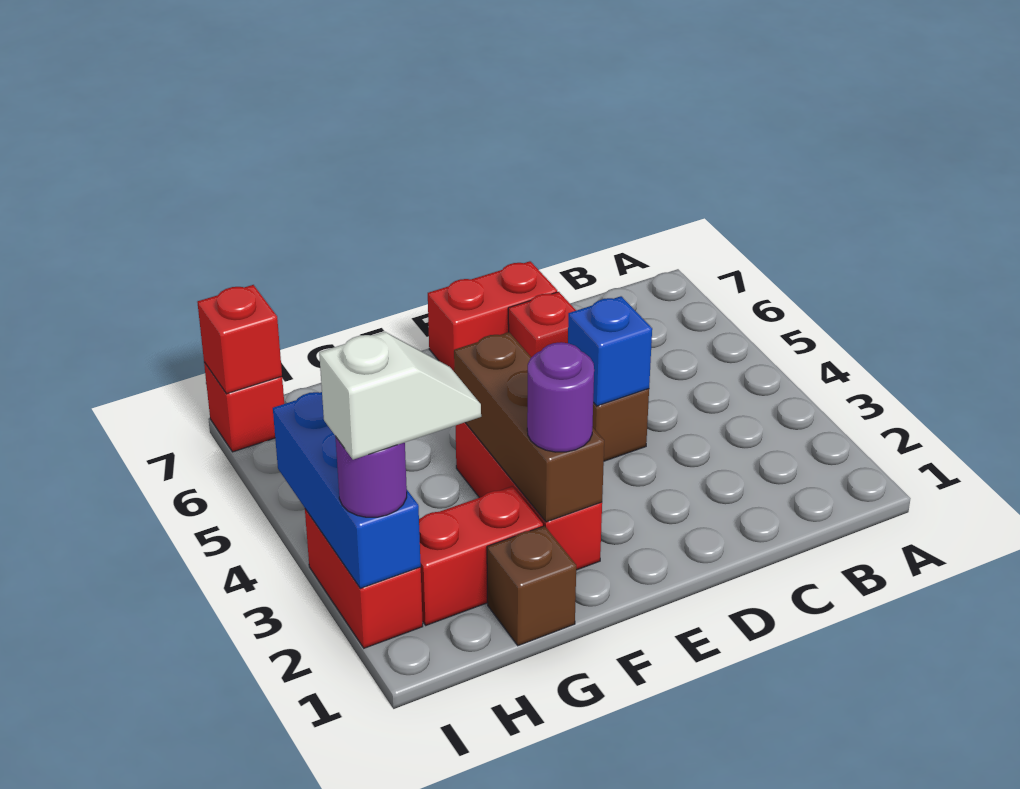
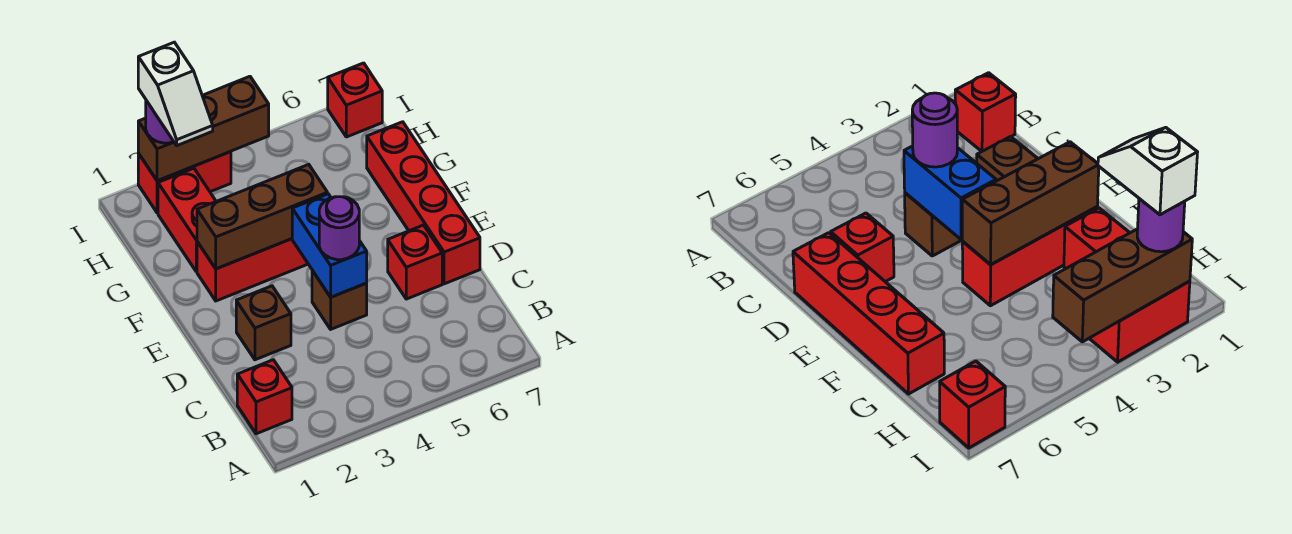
blue 1x1 brick [568,296,652,406] -> blue 1x2 brick [292,194,367,297]
red 1x2 brick [428,261,557,371] -> red 1x4 brick [367,122,480,284]
purple 1x1 round brick [527,342,594,452] -> purple 1x1 round brick moved to [319,197,359,260]
brown 1x1 brick [487,526,576,646] -> brown 1x1 brick moved to [236,286,291,360]
blue 1x3 brick [273,392,421,588] -> brown 1x3 brick [138,76,269,181]
red 1x1 brick [197,285,282,394] -> red 1x1 brick moved to [237,360,292,434]

